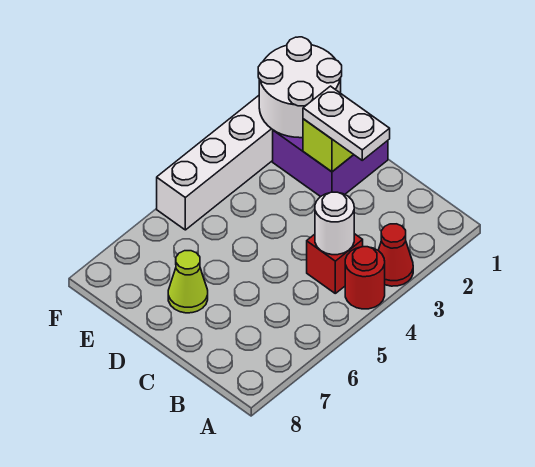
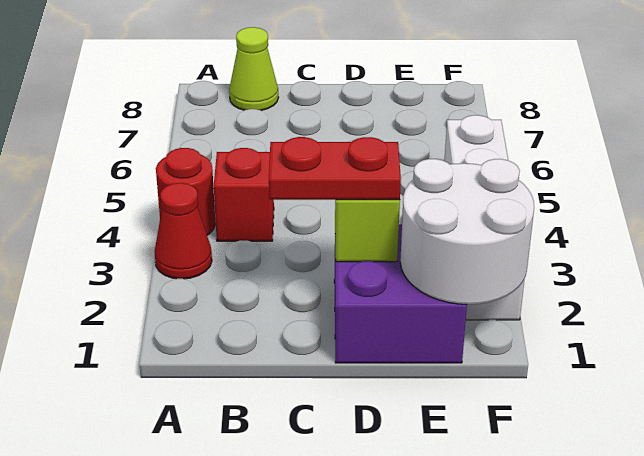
white 1x1 round brick [315,192,354,255] -> none
white 1x2 plate [303,86,390,160] -> red 1x2 plate [269,137,401,200]
lime 1x1 cone [168,251,208,313] -> lime 1x1 cone moved to [229,27,279,111]

